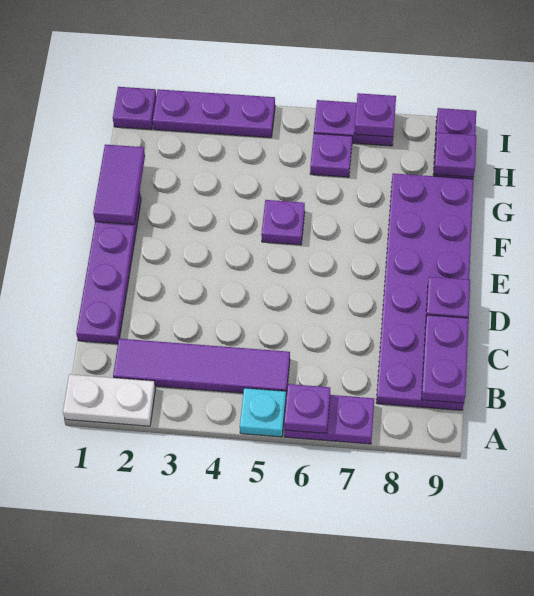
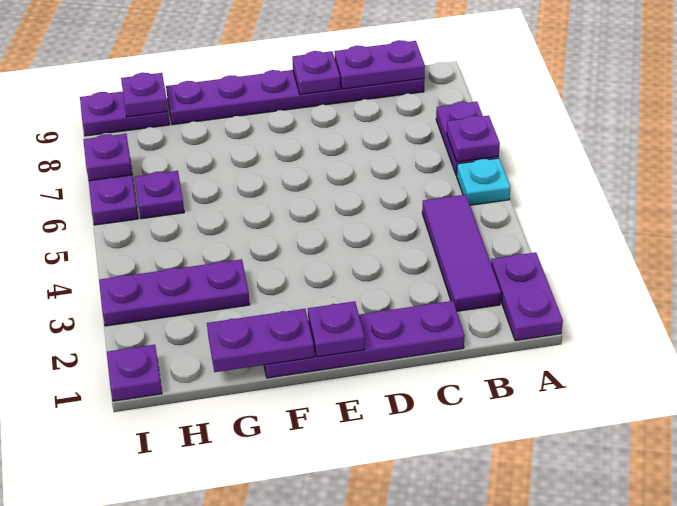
white 1x2 plate [63,374,156,426] -> purple 1x2 plate [491,252,563,341]
purple 1x4 tile [113,339,290,395] -> purple 1x3 tile [422,195,501,311]
purple 2x6 plate [376,173,473,410] -> purple 1x6 plate [166,70,424,125]
purple 1x2 tile [93,145,145,224] -> purple 1x2 plate [207,309,314,372]
purple 1x1 plate [261,200,305,245] -> purple 1x1 plate moved to [308,301,365,357]
purple 1x3 plate [153,89,275,138] -> purple 1x3 plate turned to [99,259,250,326]

